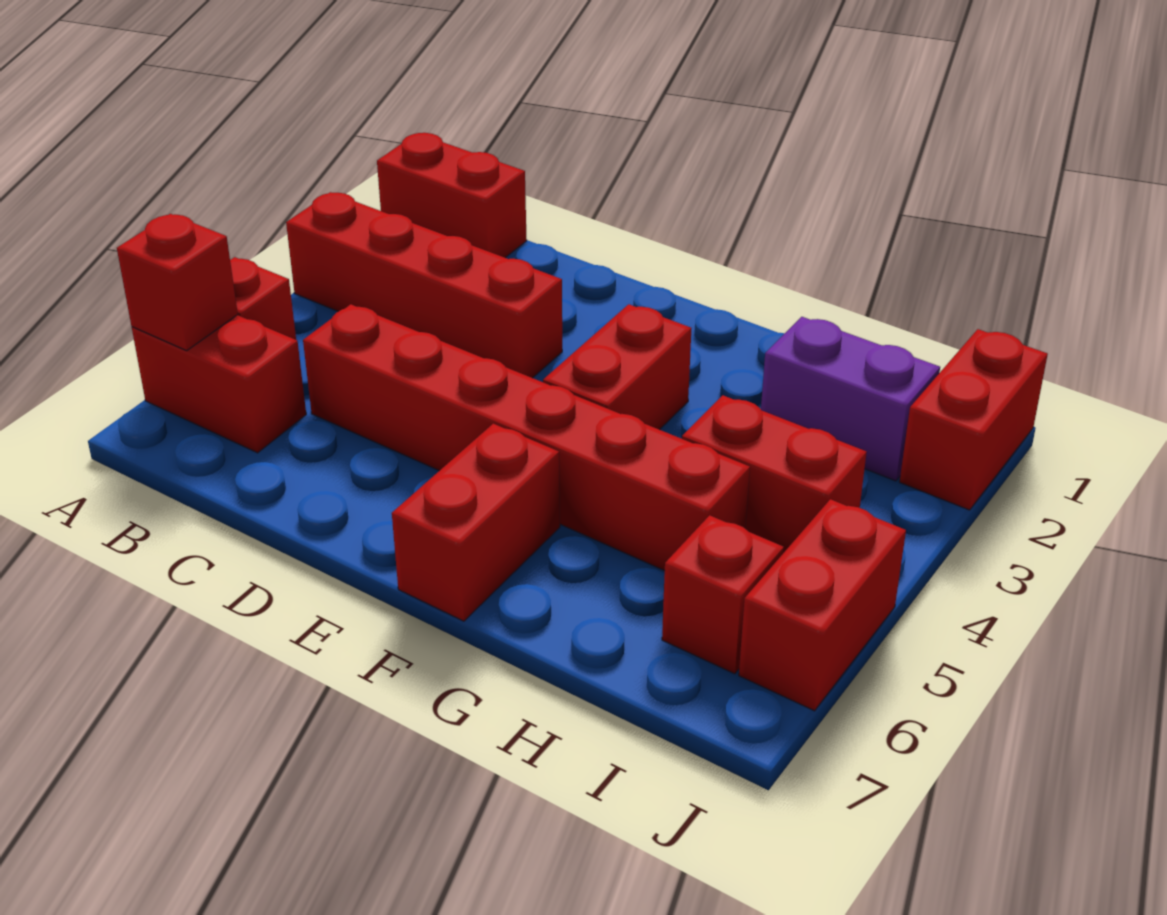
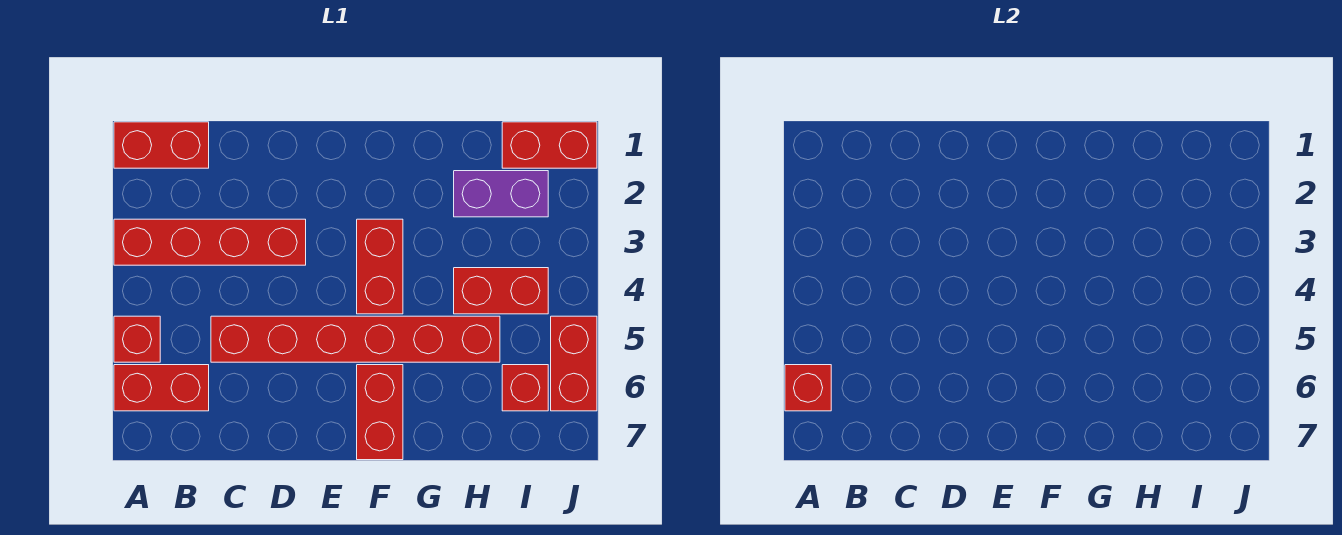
red 1x2 brick [900,329,1048,510] -> red 1x2 brick turned to [502,122,597,168]

